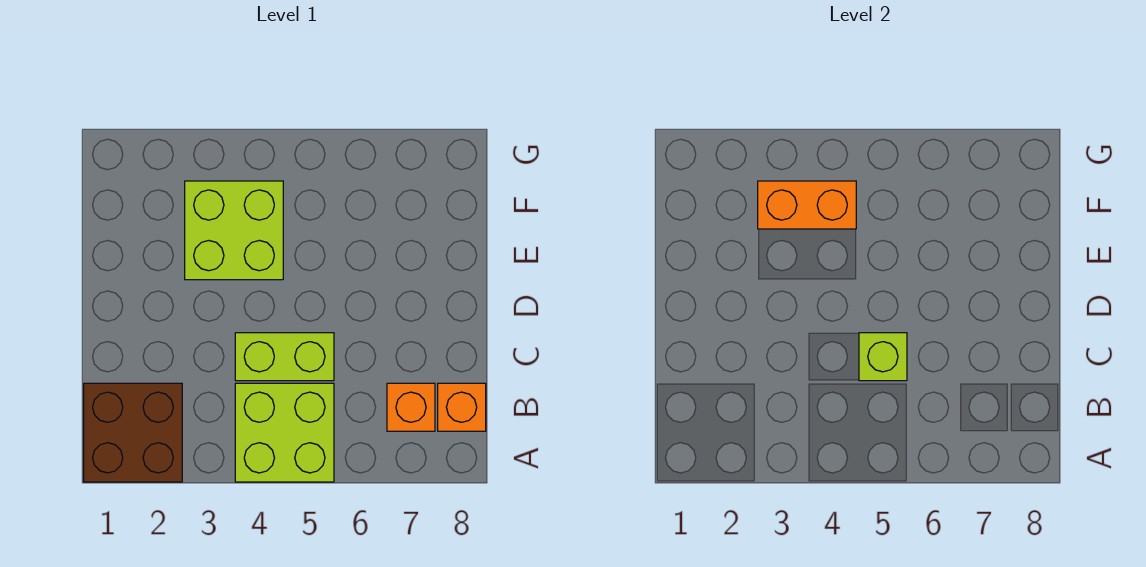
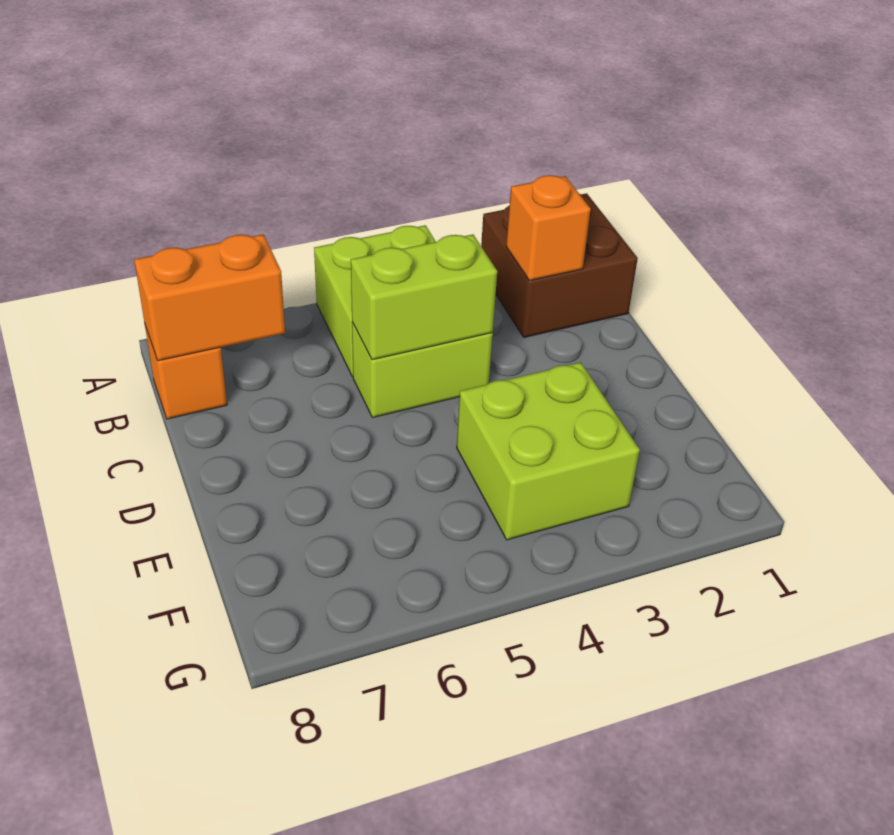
orange 1x1 brick [387,383,435,431] -> orange 1x1 brick moved to [506,175,591,281]
lime 1x1 brick [859,333,907,381] -> lime 1x2 brick [351,234,497,360]
orange 1x2 brick [758,181,856,229] -> orange 1x2 brick moved to [134,234,285,361]

